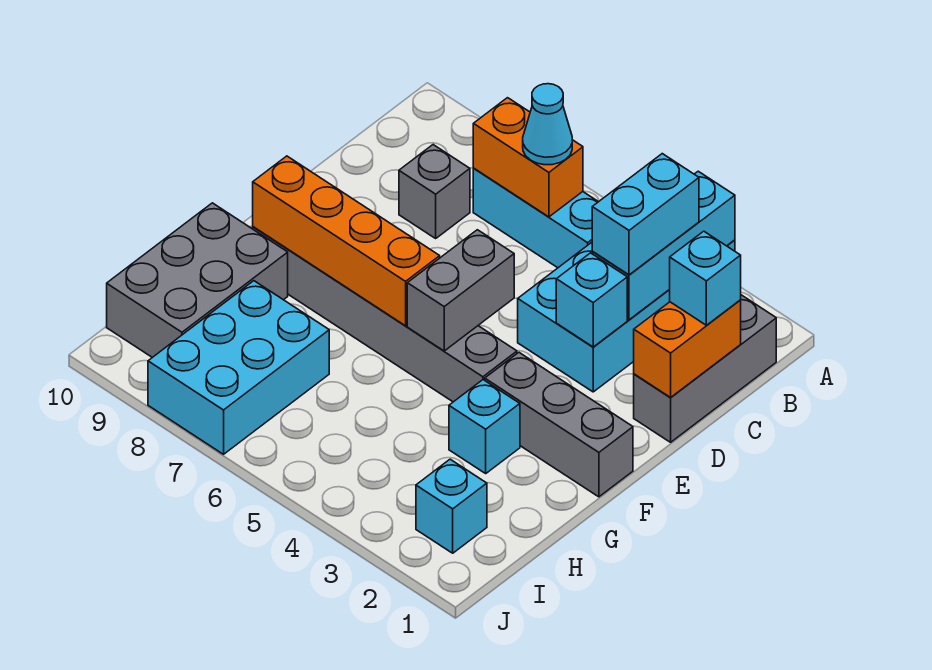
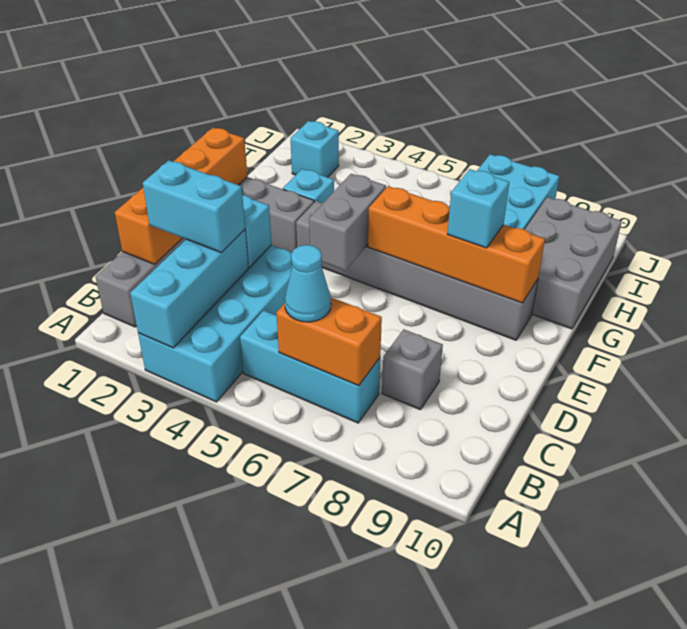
cyan 1x2 brick [592,154,699,275] -> cyan 1x2 brick turned to [143,160,245,253]
orange 1x2 brick [634,300,741,397] -> orange 1x4 brick [115,128,247,264]
cyan 1x1 brick [669,231,741,325] -> cyan 1x1 brick moved to [448,169,509,248]

